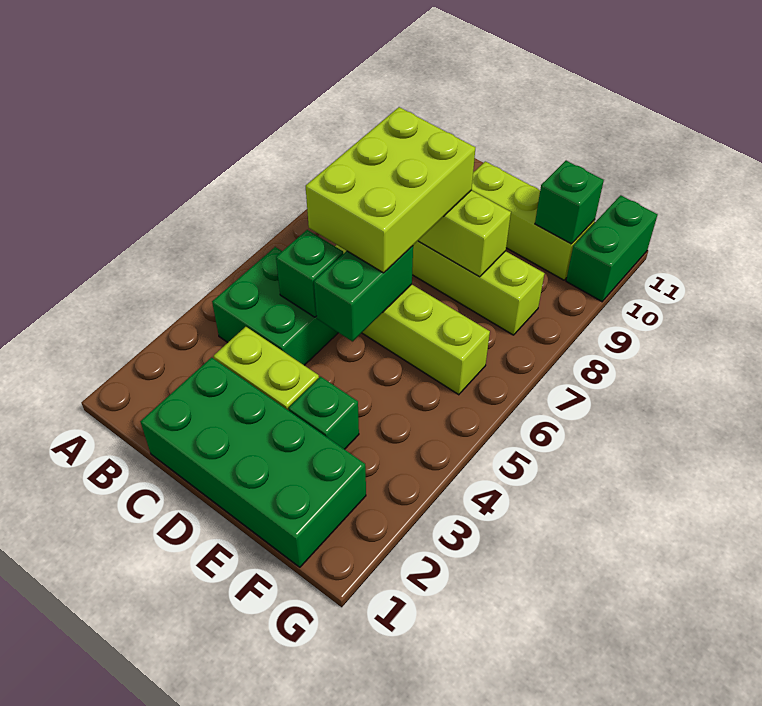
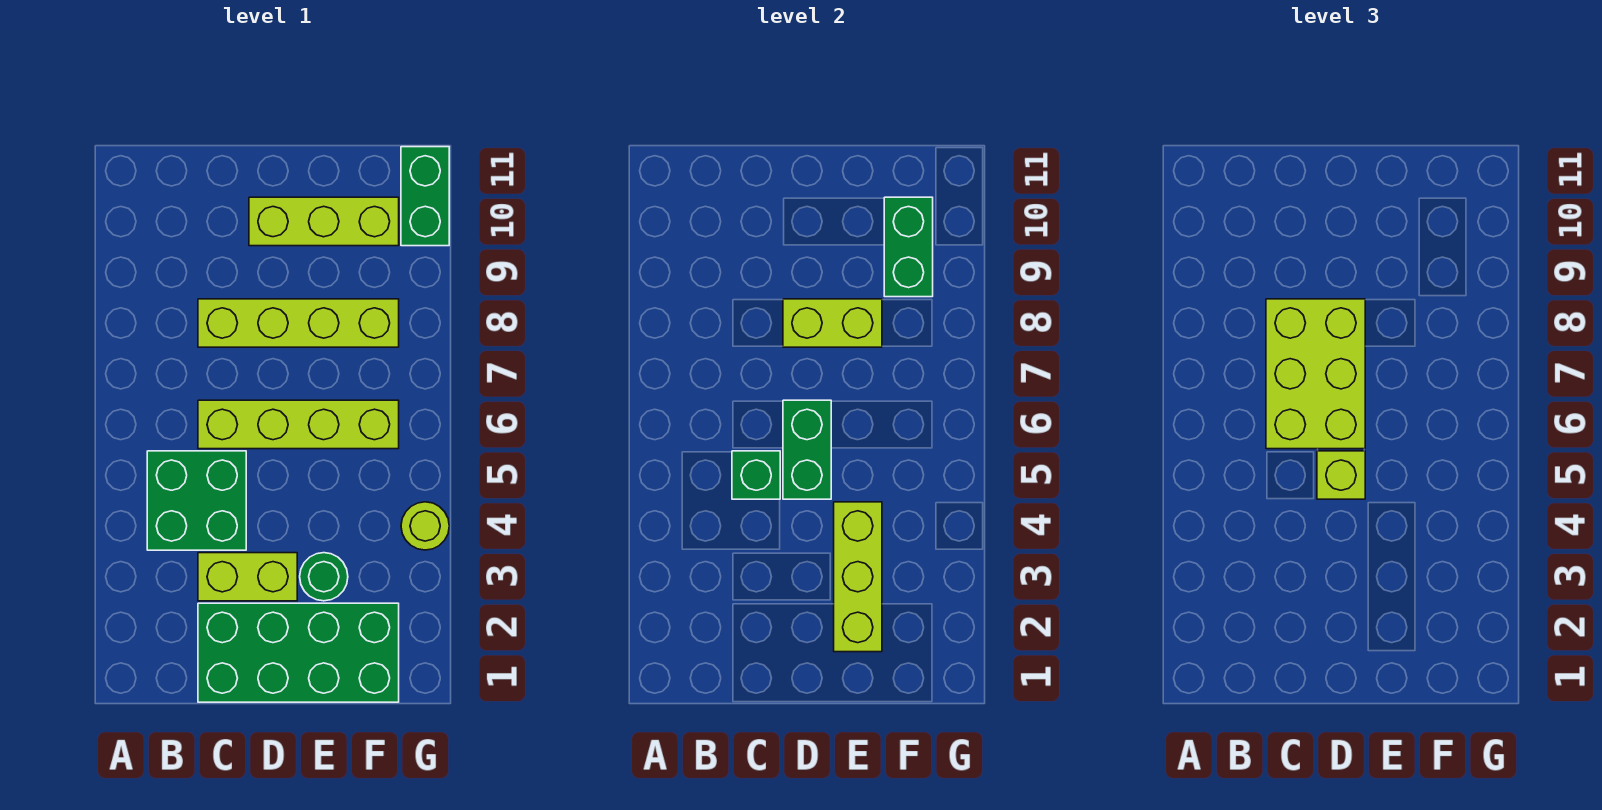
none -> lime 1x1 brick [1317,451,1365,499]
none -> lime 1x3 brick [834,502,882,652]
green 1x1 brick [288,377,359,449] -> green 1x1 round brick [300,553,348,601]
green 1x1 brick [535,161,604,244] -> green 1x2 brick [884,197,933,297]
none -> lime 1x1 round brick [401,502,449,550]

